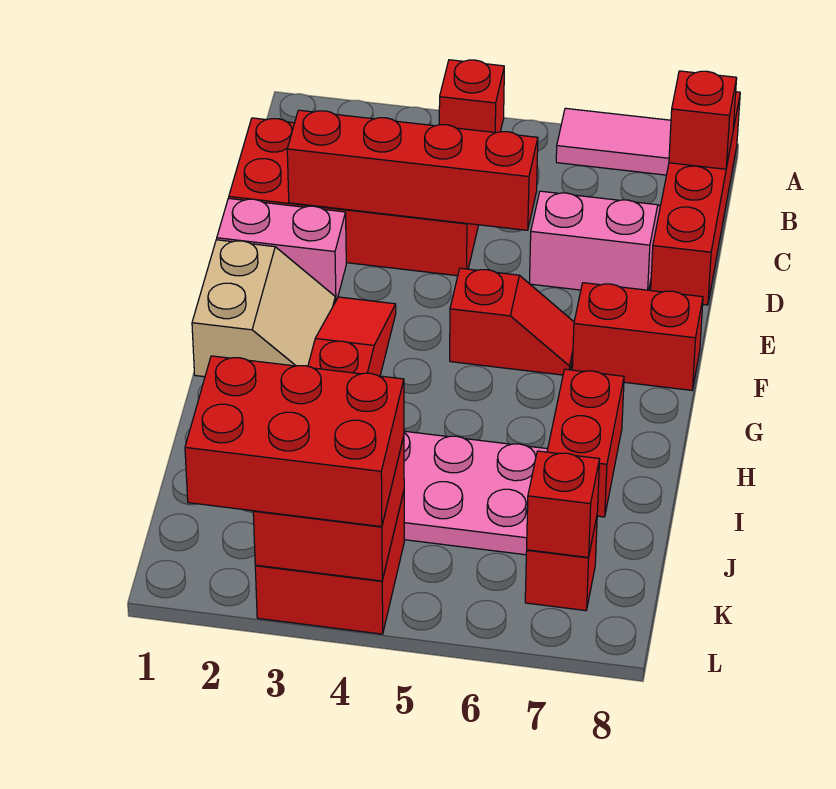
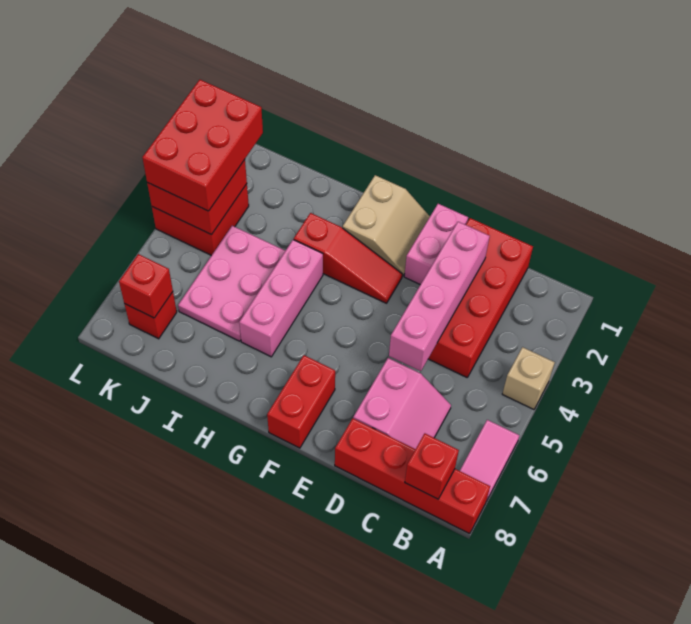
red 1x1 brick [439,60,504,133] -> tan 1x1 brick [502,347,555,409]
red 1x4 brick [287,110,538,230] -> pink 1x4 brick [389,222,490,371]
tan 2x2 slope [192,240,335,377] -> tan 2x2 slope turned to [343,175,430,276]
red 1x2 slope [450,268,574,375] -> none
none -> pink 1x3 brick [239,240,323,357]
red 1x2 brick [547,369,624,517] -> none

